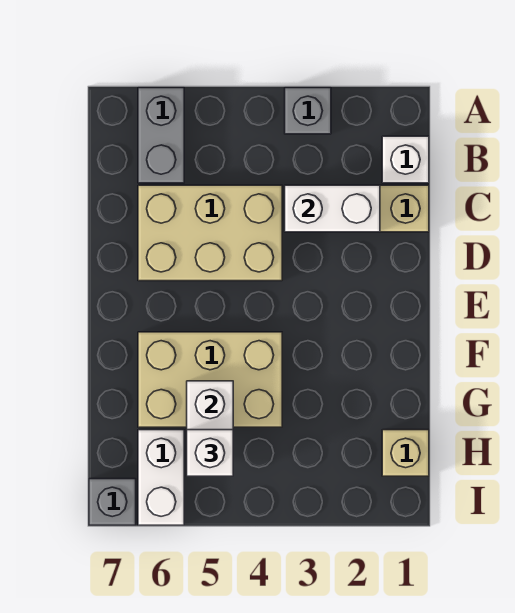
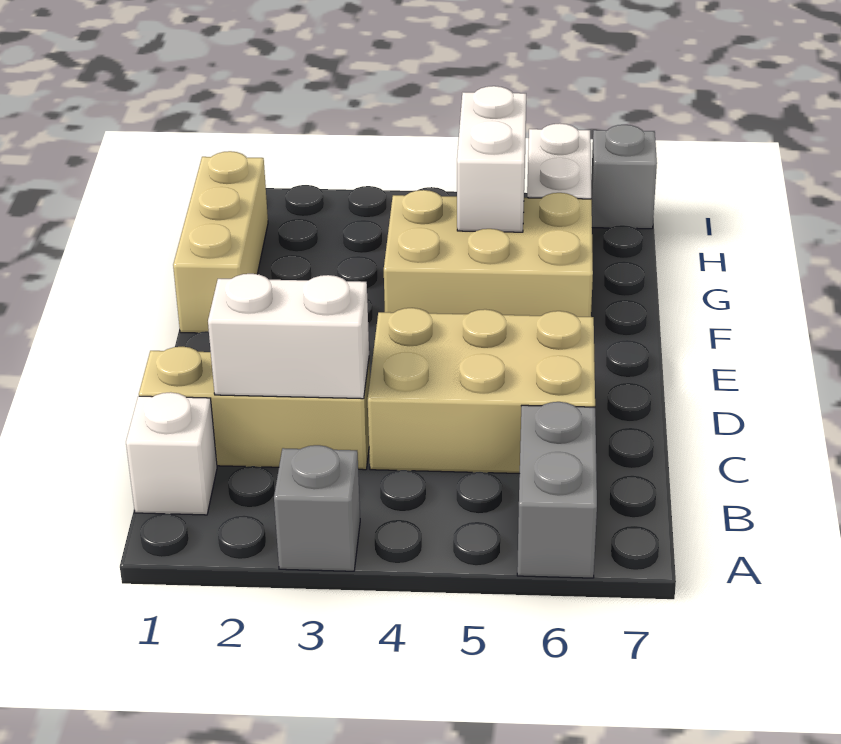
tan 1x1 brick [382,430,429,476] -> tan 1x3 brick [173,151,268,333]
white 1x1 brick [187,430,233,476] -> none

